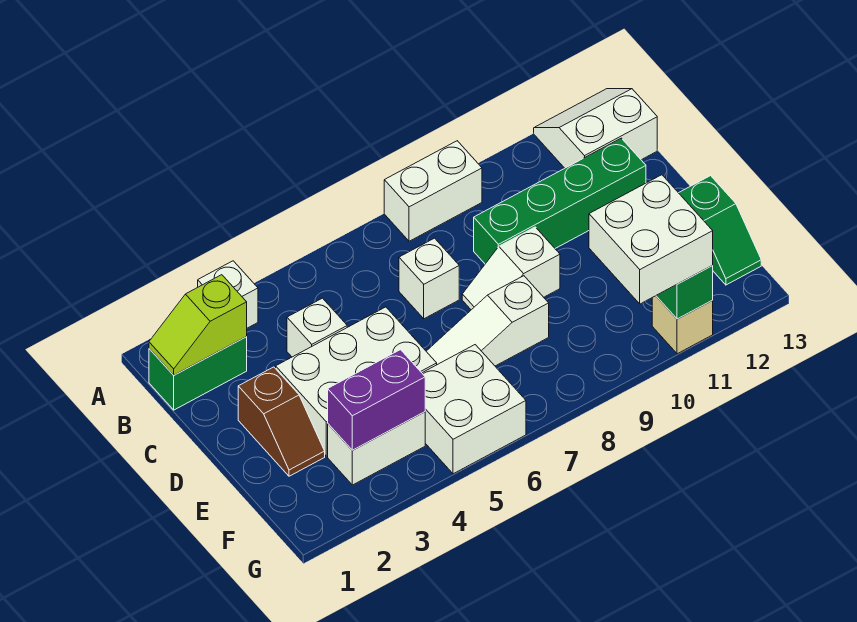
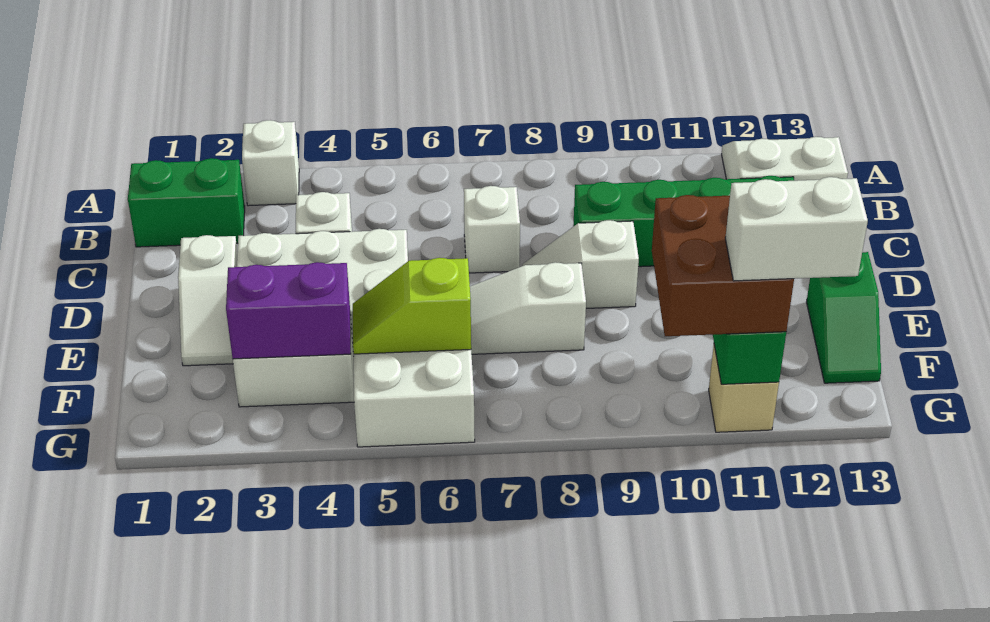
white 1x2 brick [384,141,482,241] -> white 1x2 brick moved to [725,177,868,281]
lime 1x2 slope [149,275,247,375] -> lime 1x2 slope moved to [353,258,471,354]
brown 1x2 slope [238,367,325,476] -> white 1x2 slope [178,235,238,366]
white 2x2 brick [589,175,713,304] -> brown 2x2 brick [652,195,794,336]

